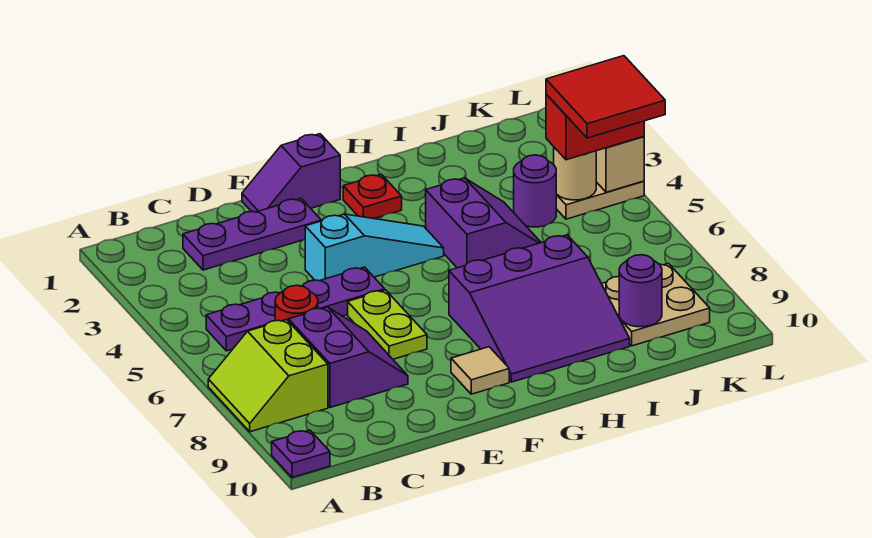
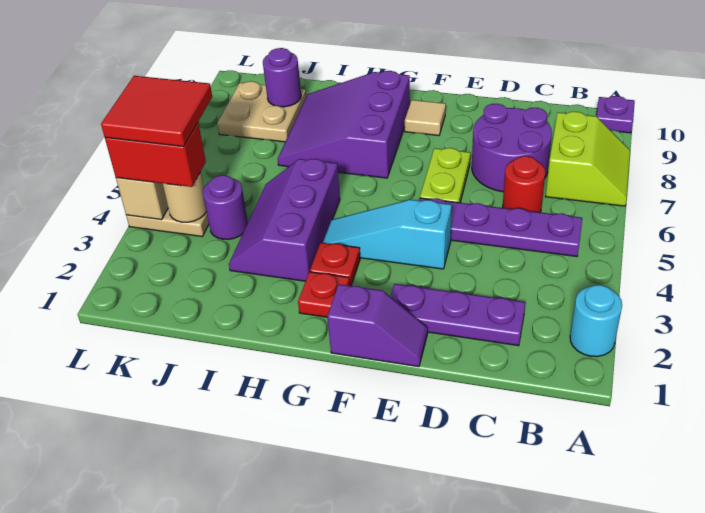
none -> cyan 1x1 round brick [570,285,622,357]
purple 2x2 slope [289,307,408,408] -> purple 2x2 round brick [472,104,552,192]
none -> red 1x1 plate [310,243,360,286]
purple 3x3 slope [449,235,630,382] -> purple 3x3 slope turned to [278,71,410,178]
purple 2x2 slope [426,178,541,268] -> purple 2x3 slope [229,159,340,281]

